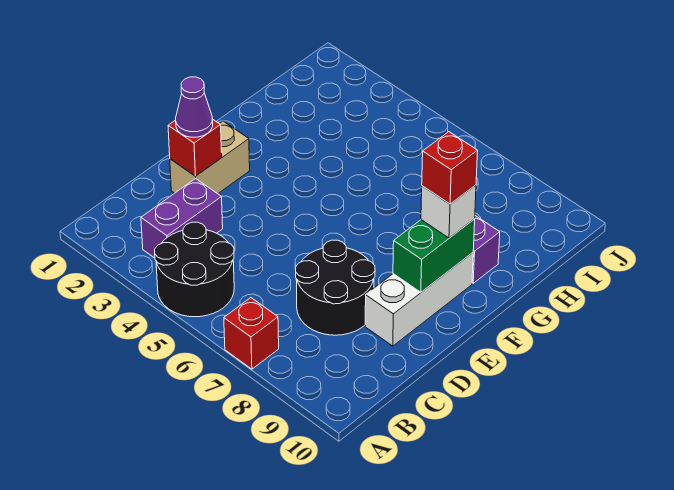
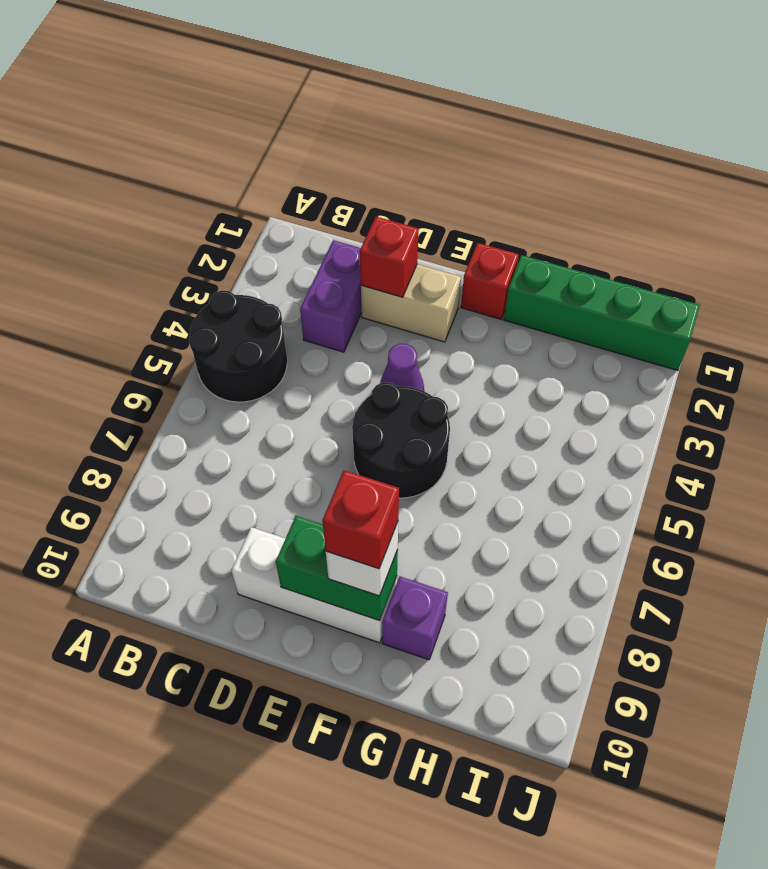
red 1x1 brick [224,298,279,369] -> red 1x1 brick moved to [461,243,519,319]
purple 1x2 brick [141,178,223,258] -> purple 1x2 brick turned to [300,240,362,352]
black 2x2 round brick [295,240,375,335] -> black 2x2 round brick moved to [352,382,450,498]
purple 1x1 cone [176,77,213,137] -> purple 1x1 cone moved to [380,344,424,391]
none -> green 1x4 brick [504,255,700,370]

